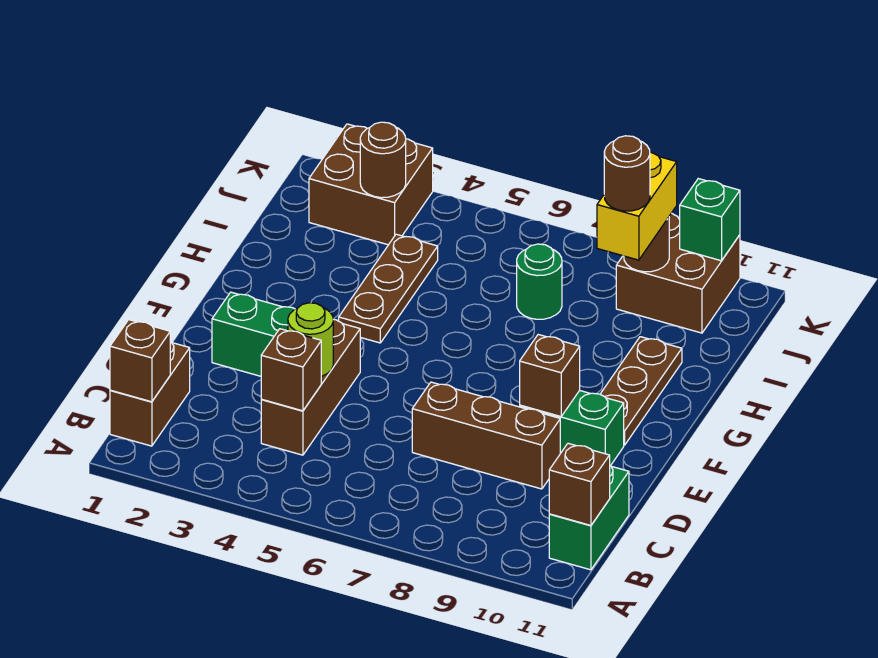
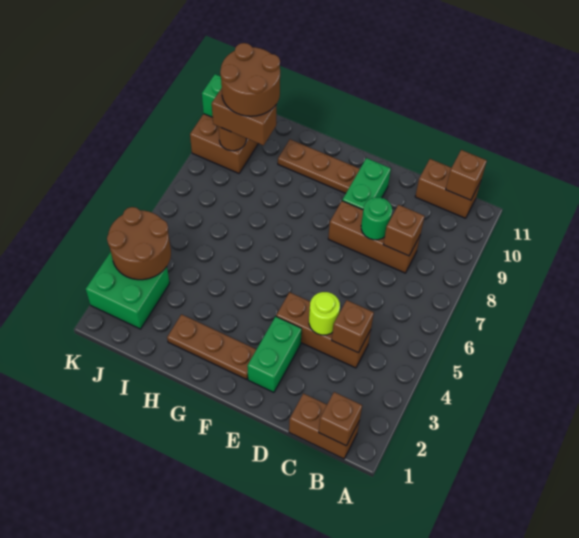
green 1x2 brick [549,466,629,570] -> brown 1x2 brick [415,159,481,218]
brown 1x3 brick [412,382,560,489] -> brown 1x3 brick turned to [328,201,420,273]
brown 1x1 brick [520,335,580,416] -> brown 1x1 brick moved to [383,205,425,256]
brown 1x3 plate [339,234,438,343] -> brown 1x3 plate moved to [167,314,256,379]
green 1x1 round brick [517,244,562,319] -> green 1x1 round brick moved to [361,197,392,240]
yellow 1x2 brick [597,153,677,260] -> brown 1x2 brick [212,88,276,145]
brown 1x1 round brick [604,136,650,211] -> brown 2x2 round brick [220,43,280,116]
brown 2x2 brick [309,124,433,245] -> green 2x2 brick [86,252,170,329]
brown 1x1 round brick [360,122,406,198] -> brown 2x2 round brick [107,207,171,280]

